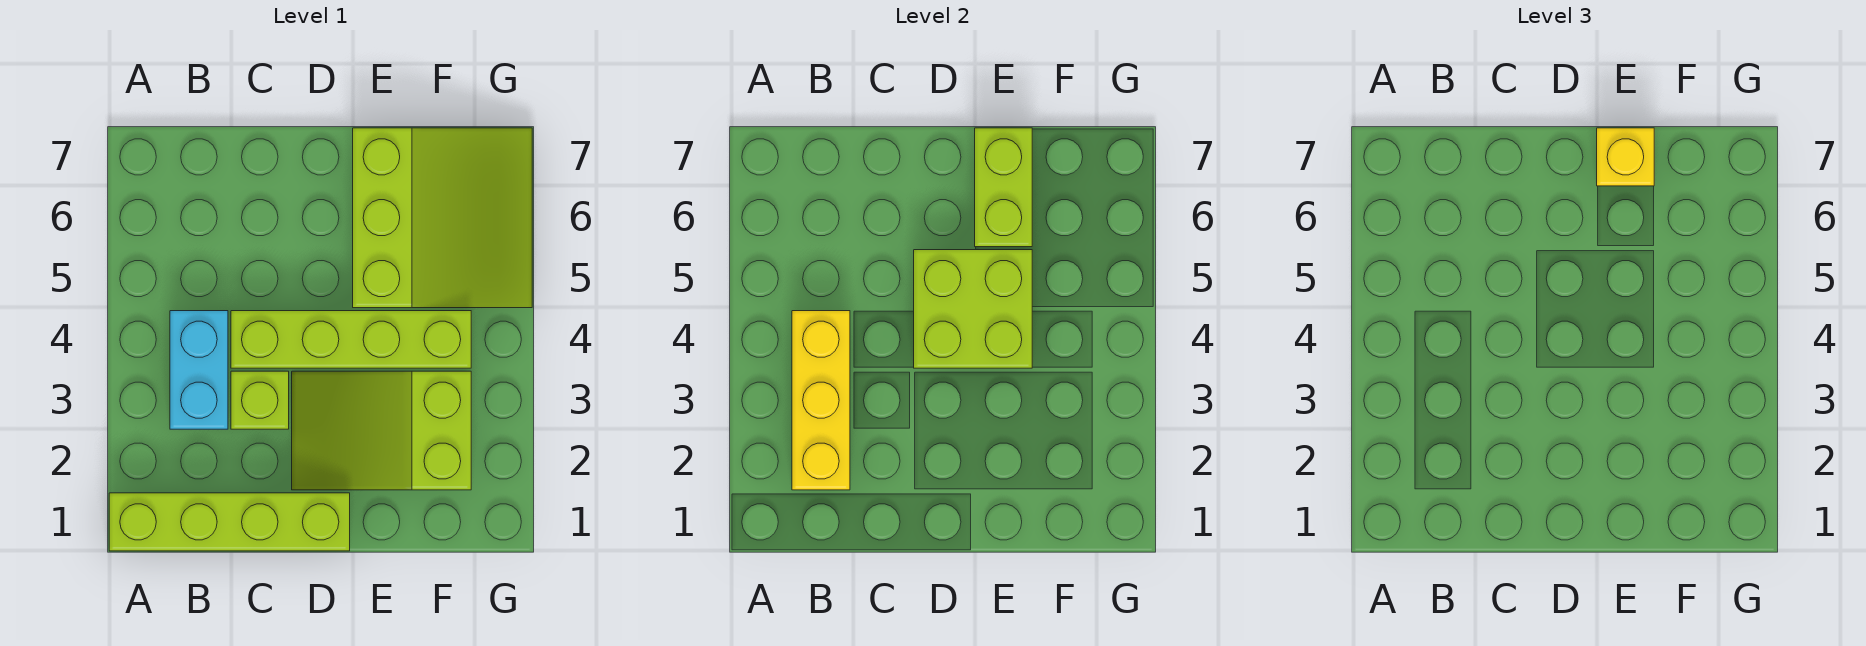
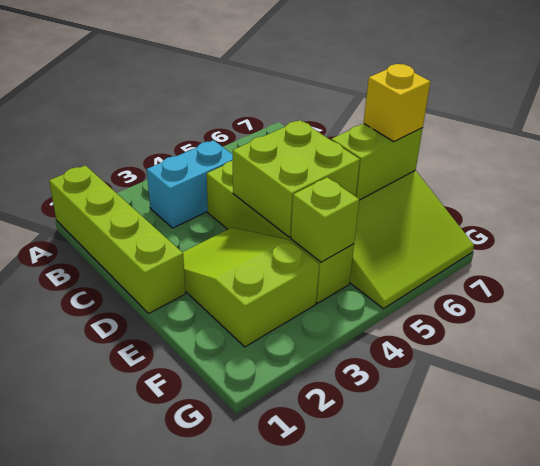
yellow 1x3 brick [792,311,850,490] -> none
lime 1x1 brick [231,371,289,429] -> lime 1x1 brick moved to [291,177,359,262]

